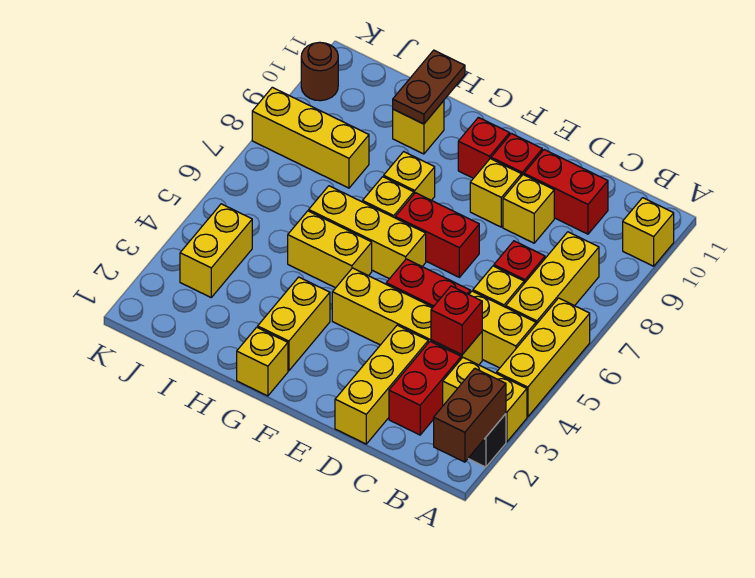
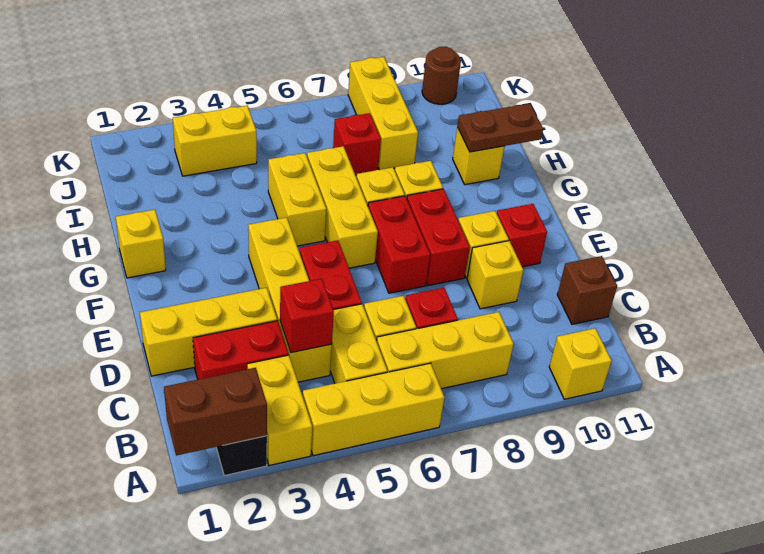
red 1x2 brick [524,150,608,234] -> red 1x2 brick moved to [407,189,470,286]
none -> brown 1x1 brick [557,256,617,324]
red 1x1 brick [458,117,510,178] -> red 1x1 brick moved to [333,113,381,175]
yellow 1x2 brick [258,277,330,371] -> none

